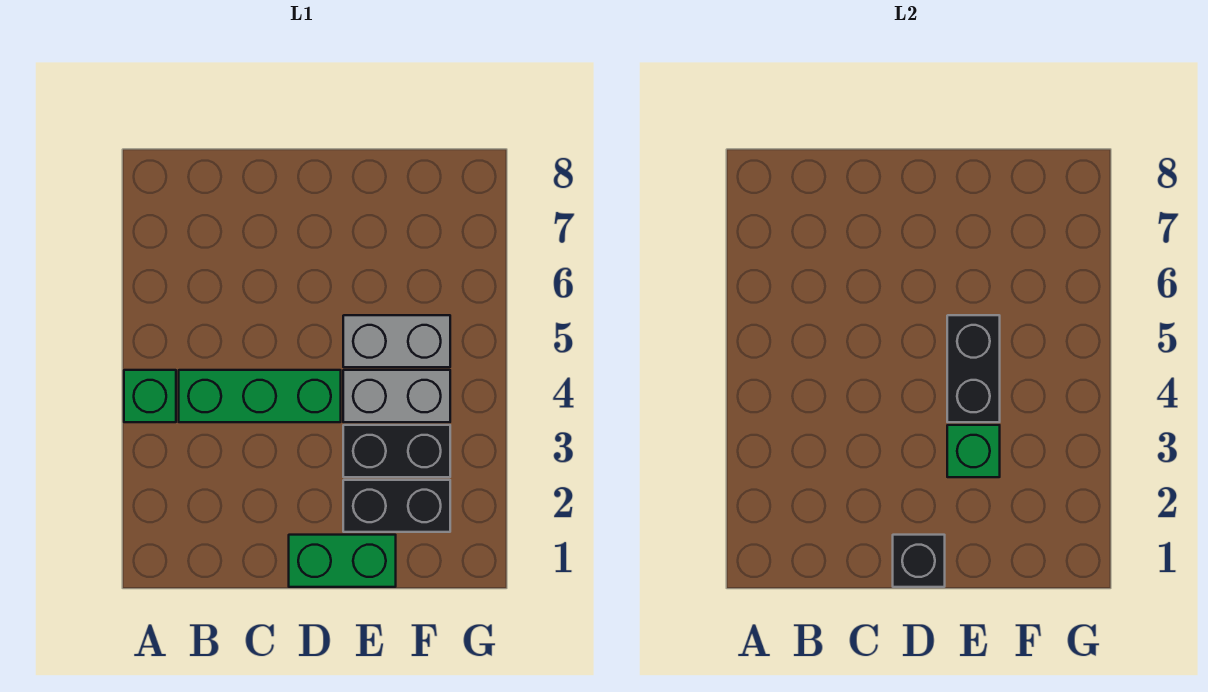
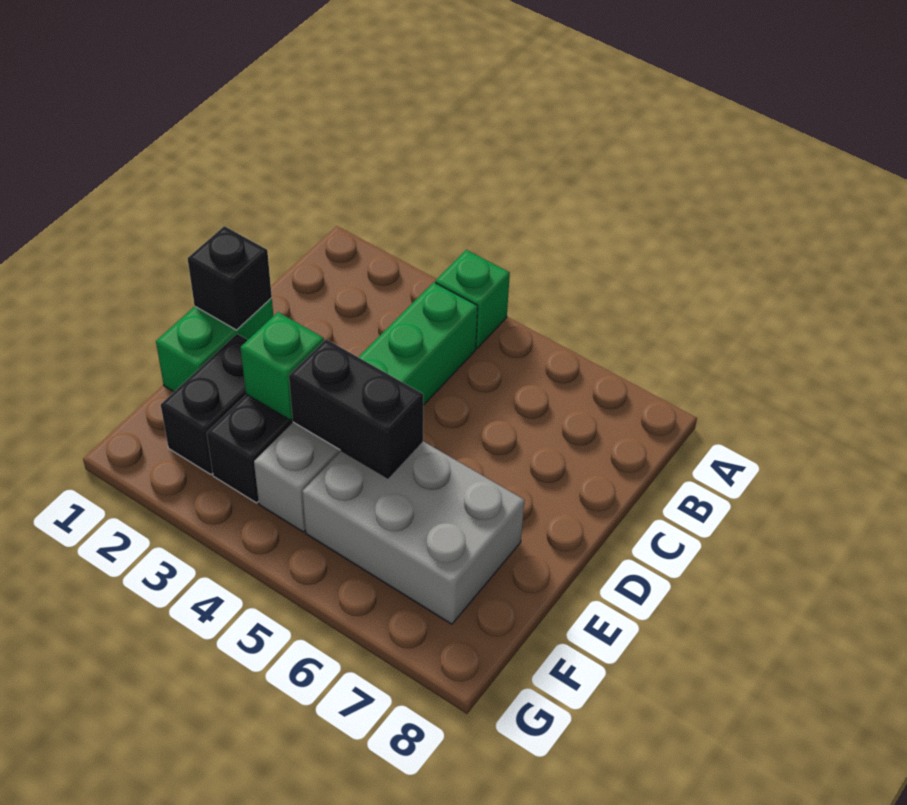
grey 1x2 brick [343,315,450,367] -> grey 2x3 brick [302,441,525,624]

